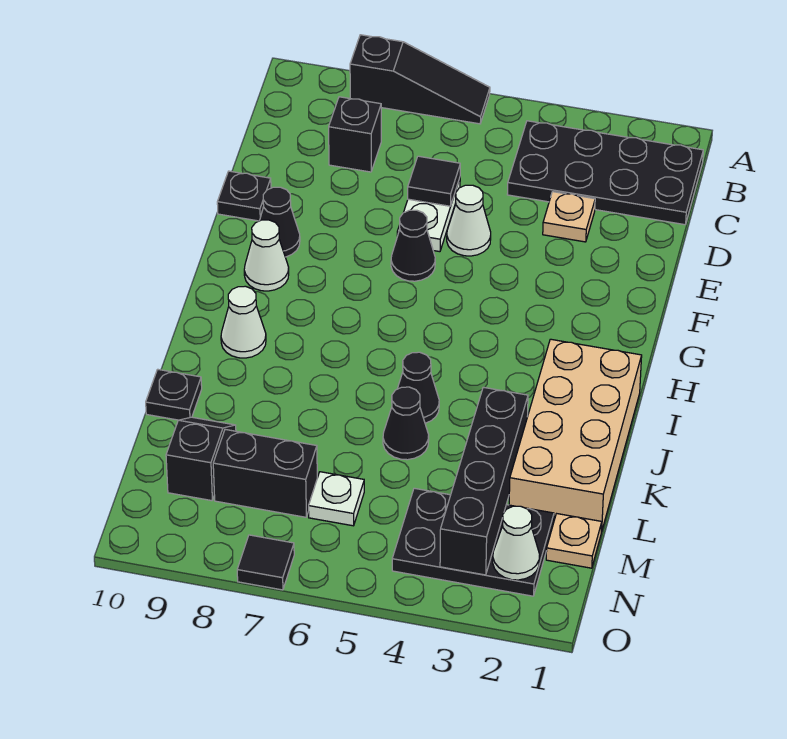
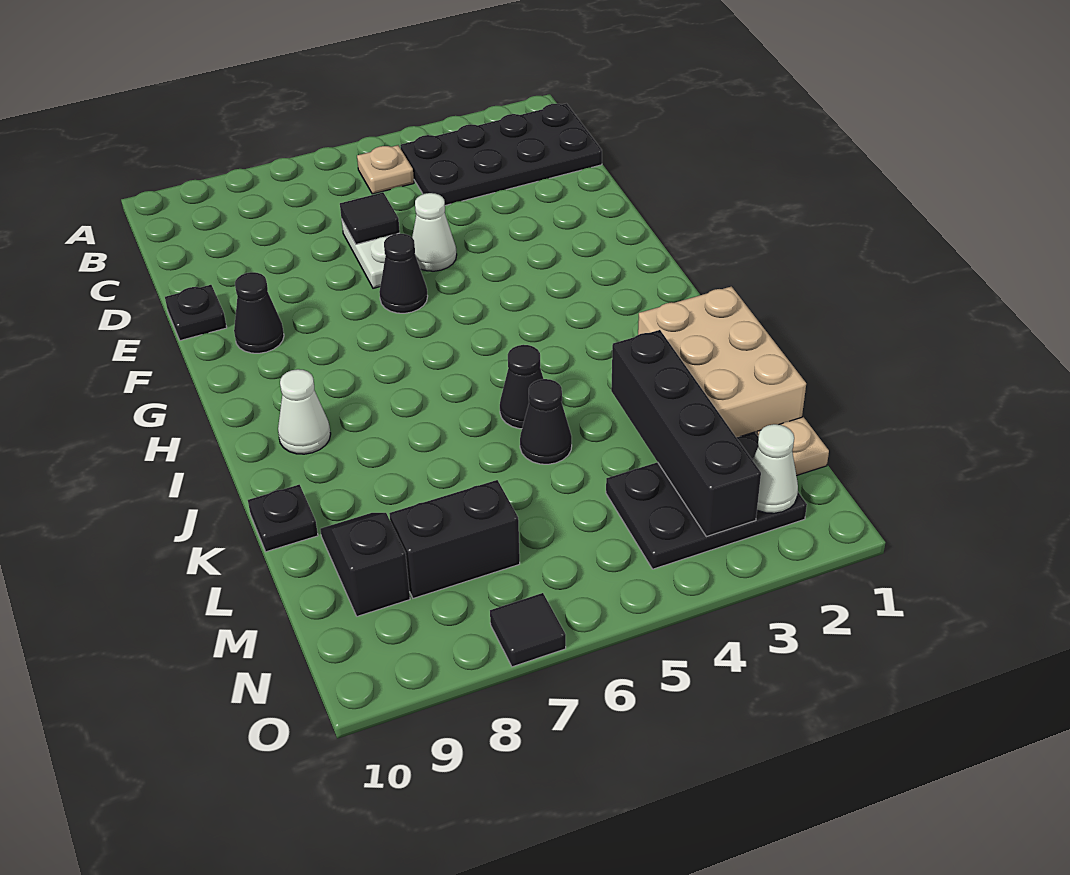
black 1x3 slope [350,35,490,124] -> none
black 1x1 brick [329,97,381,172] -> none
tan 1x1 plate [543,192,595,242] -> tan 1x1 plate moved to [357,145,414,194]
white 1x1 cone [244,220,289,291] -> none
tan 2x4 brick [509,339,642,532] -> tan 2x3 brick [638,286,806,437]
white 1x1 plate [309,472,364,526] -> none

